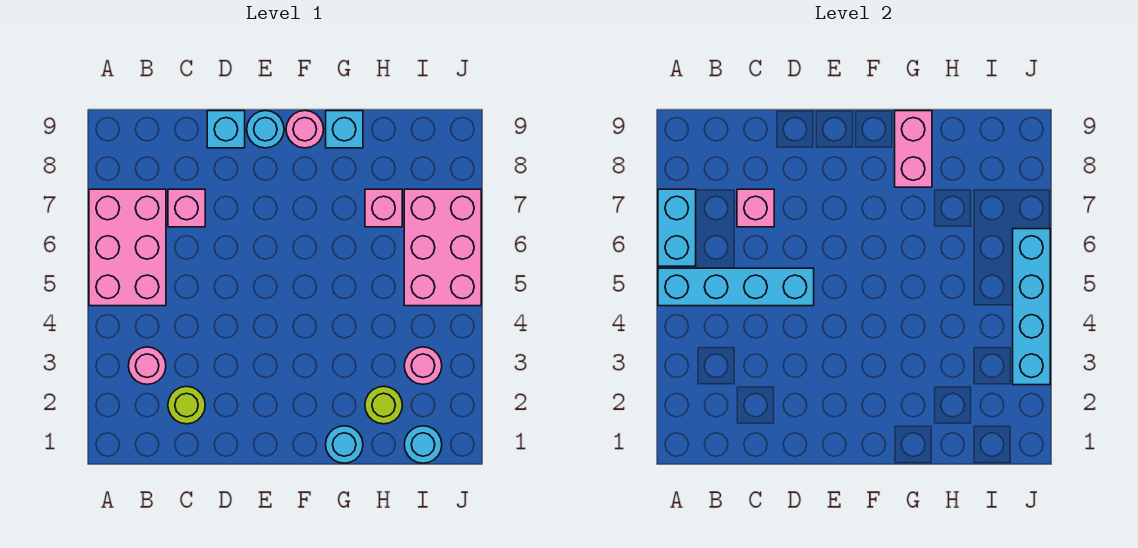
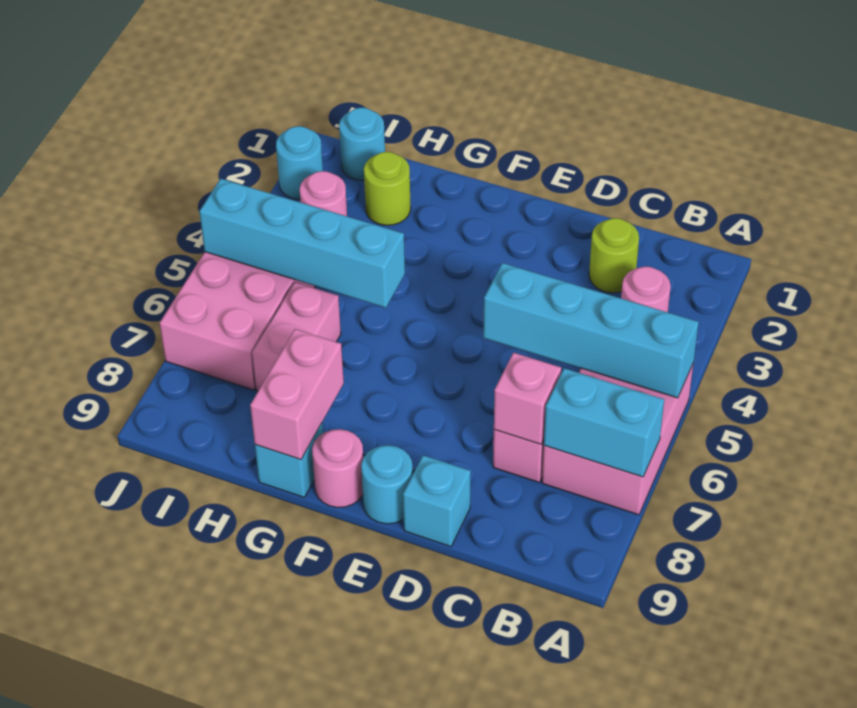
cyan 1x2 brick [658,189,696,266] -> cyan 1x2 brick turned to [544,368,664,477]
cyan 1x1 round brick [326,426,363,463] -> cyan 1x1 round brick moved to [276,126,323,199]
pink 1x1 brick [365,189,402,227] -> pink 1x2 brick [252,282,341,391]
cyan 1x4 brick [1013,229,1050,385] -> cyan 1x4 brick turned to [199,179,405,308]

